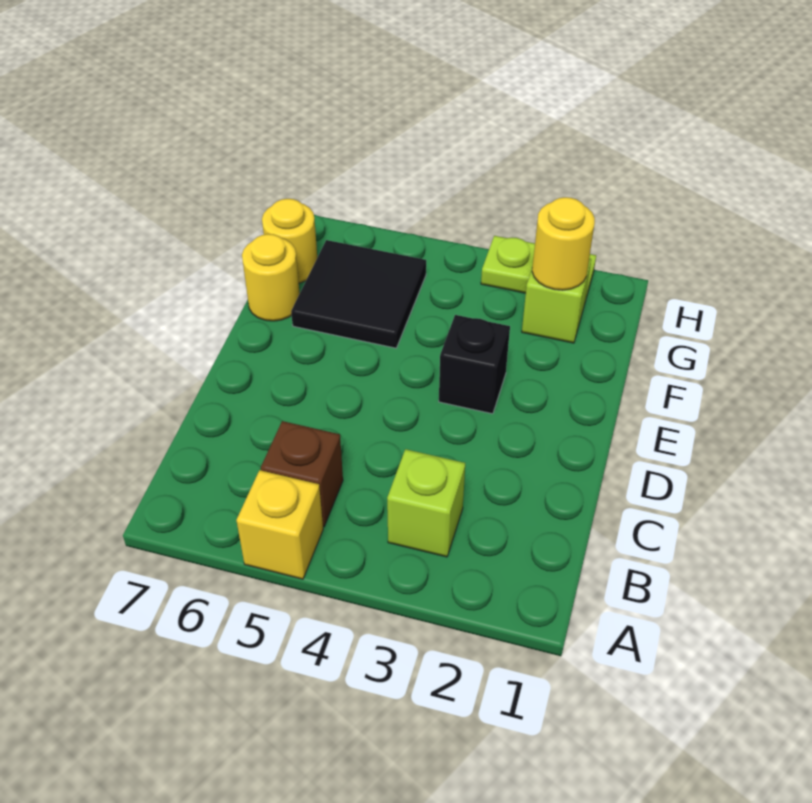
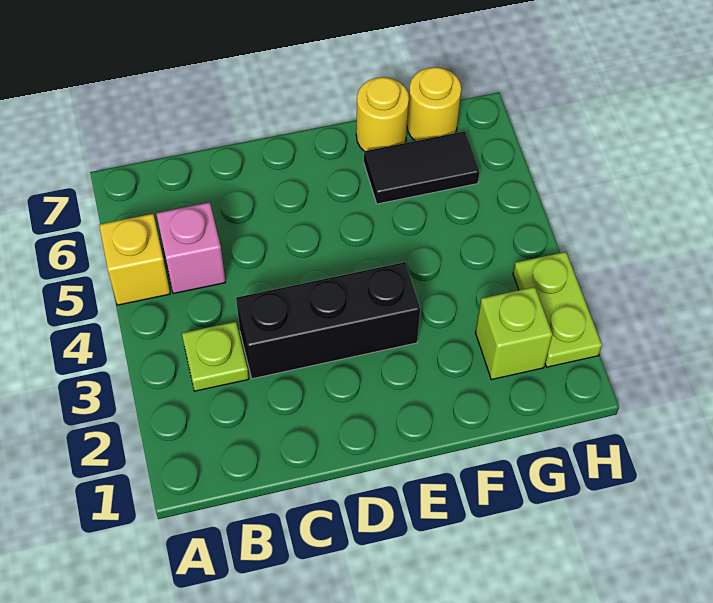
lime 1x1 brick [387,449,465,557] -> lime 1x1 plate [182,322,249,391]
brown 1x1 brick [261,421,343,527] -> pink 1x1 brick [156,202,225,294]
black 1x1 brick [439,315,510,414] -> black 1x3 brick [236,262,420,379]
black 2x2 tile [291,240,426,348] -> black 1x2 tile [364,131,480,204]
yellow 1x1 round brick [532,197,595,290] -> none

